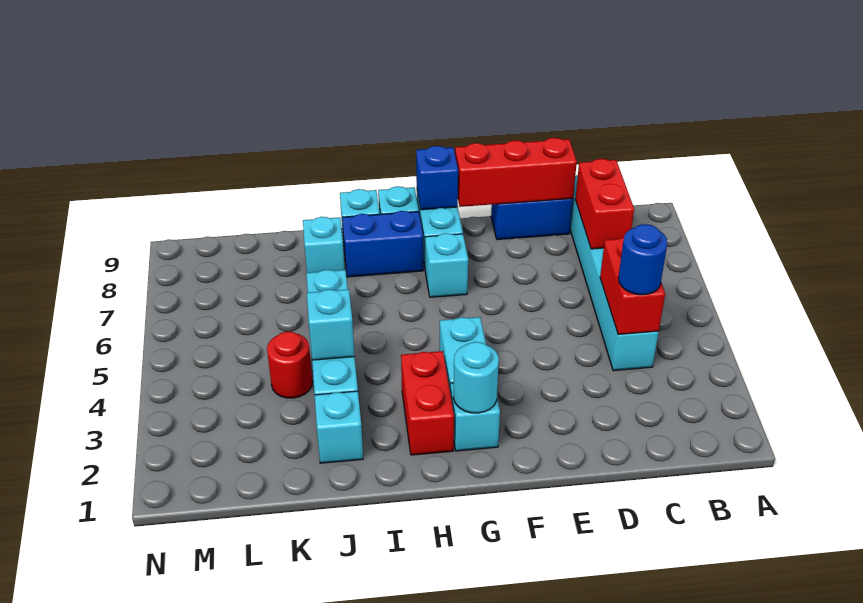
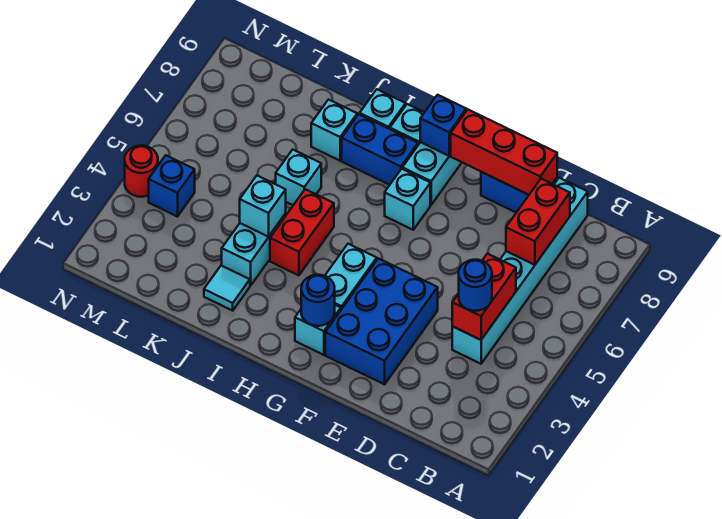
none -> blue 2x3 brick [325,258,438,384]
cyan 1x1 round brick [453,342,499,413] -> blue 1x1 round brick [301,275,335,326]
red 1x2 brick [401,351,454,455] -> red 1x2 brick moved to [270,189,334,275]
cyan 1x1 brick [315,391,363,463] -> cyan 1x1 tile [204,265,250,311]
red 1x1 round brick [267,332,312,398] -> red 1x1 round brick moved to [125,146,158,197]
none -> blue 1x1 brick [149,155,195,217]

